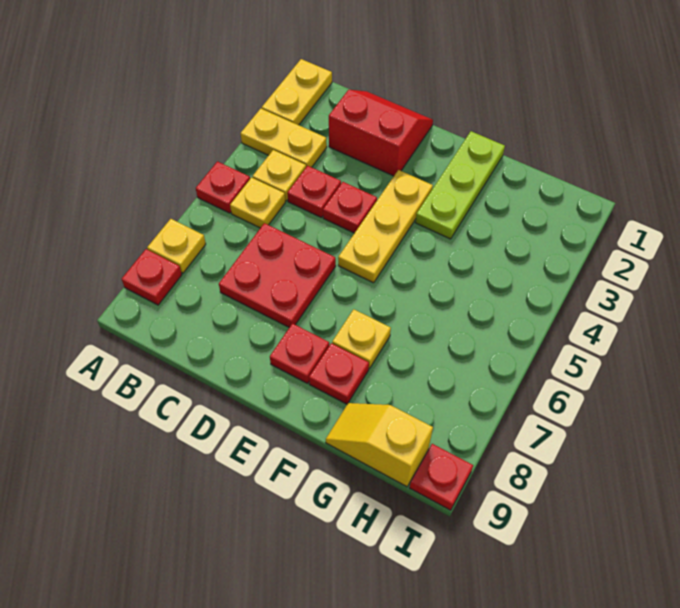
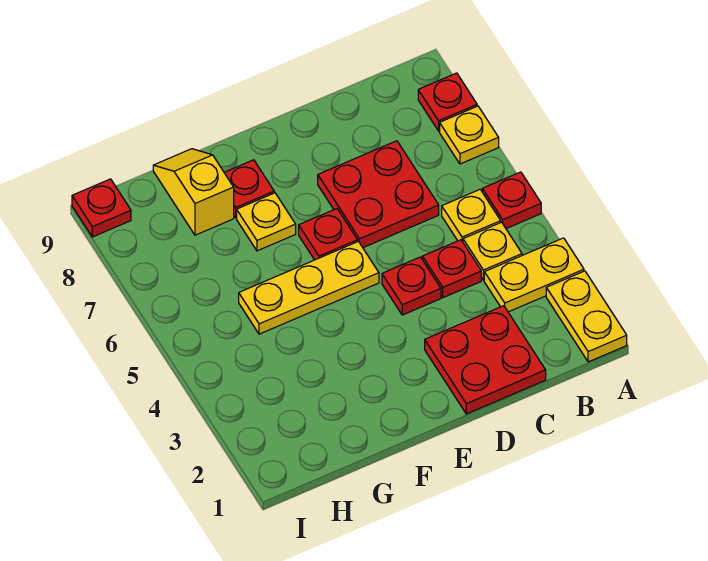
red 2x2 slope [329,90,433,176] -> red 2x2 plate [425,306,546,414]
yellow 1x3 plate [338,170,433,283] -> yellow 1x3 plate turned to [239,241,379,334]
red 1x1 plate [270,324,329,383] -> red 1x1 plate moved to [299,209,358,260]
lime 1x3 plate [415,131,505,239] -> none
yellow 1x2 slope [326,403,433,487] -> yellow 1x2 slope turned to [153,149,234,235]

